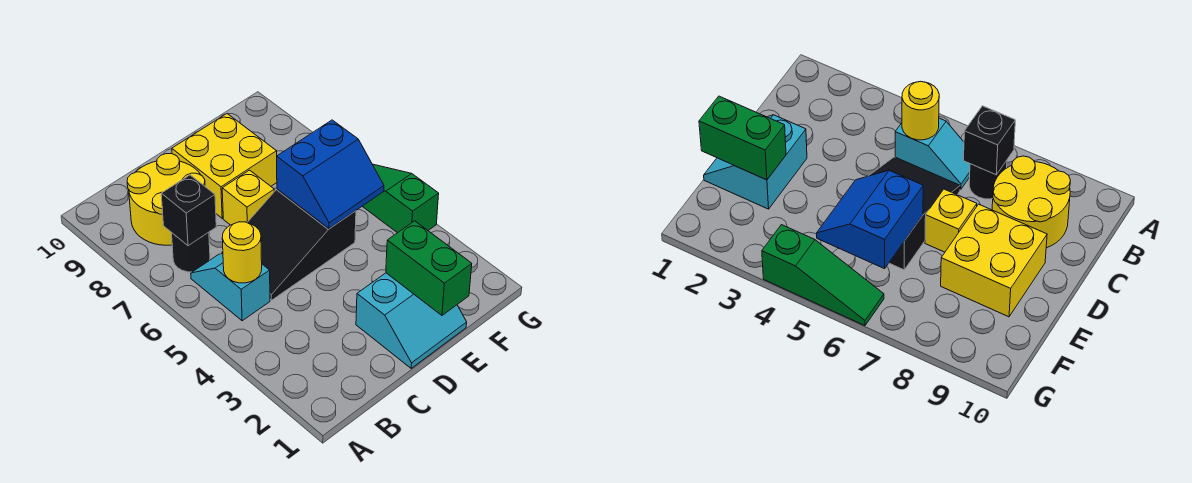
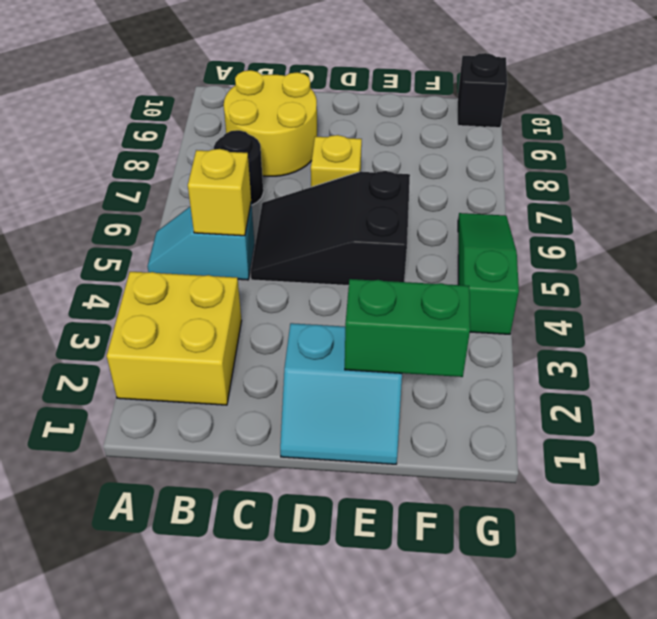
cyan 1x2 slope [191,254,270,321] -> cyan 1x2 slope turned to [147,204,255,280]
yellow 1x1 round brick [222,222,262,283] -> yellow 1x1 brick [188,149,251,236]
black 1x1 brick [161,175,216,246] -> black 1x1 brick moved to [457,53,507,128]
yellow 2x2 brick [172,114,277,218] -> yellow 2x2 brick moved to [107,272,242,405]
green 1x2 brick [386,221,472,315] -> green 1x2 brick turned to [345,279,470,377]
blue 2x2 slope [277,120,384,229] -> none

